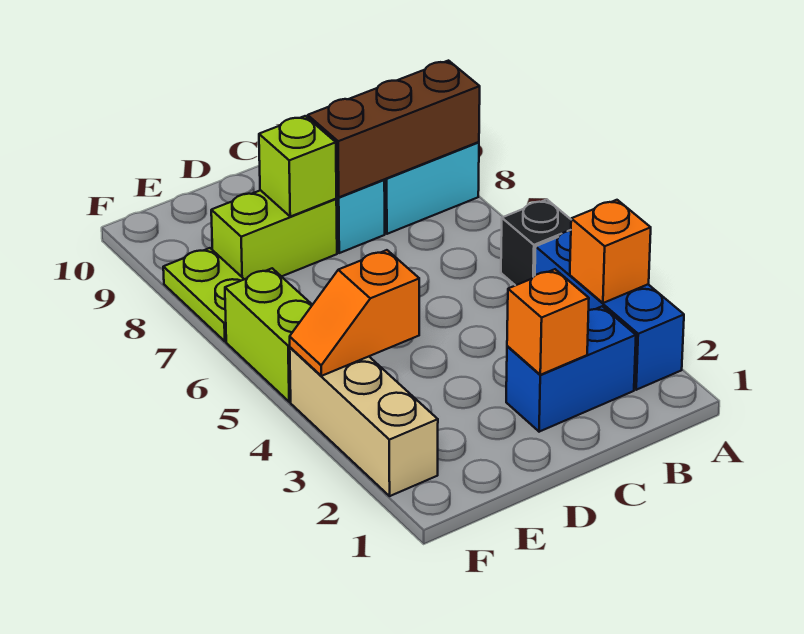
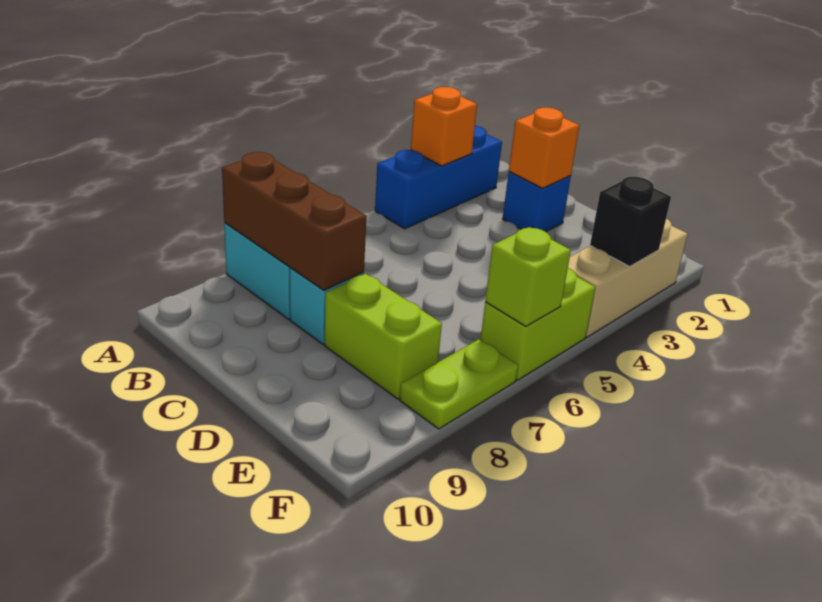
black 1x1 brick [501,200,571,285] -> black 1x1 brick moved to [590,176,671,266]
blue 1x2 brick [506,306,636,432] -> blue 1x1 brick [503,172,571,232]
lime 1x1 brick [259,116,336,217] -> lime 1x1 brick moved to [485,227,571,326]
orange 1x2 slope [290,250,419,376] -> none

